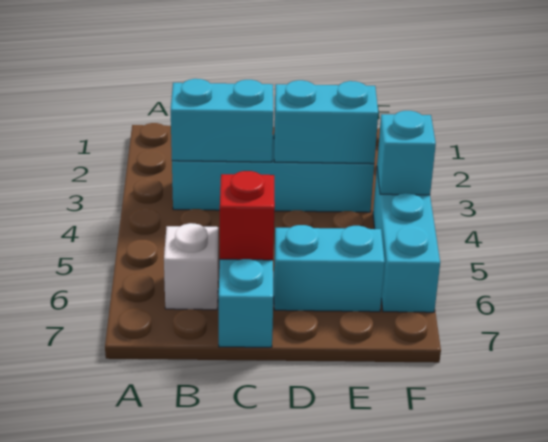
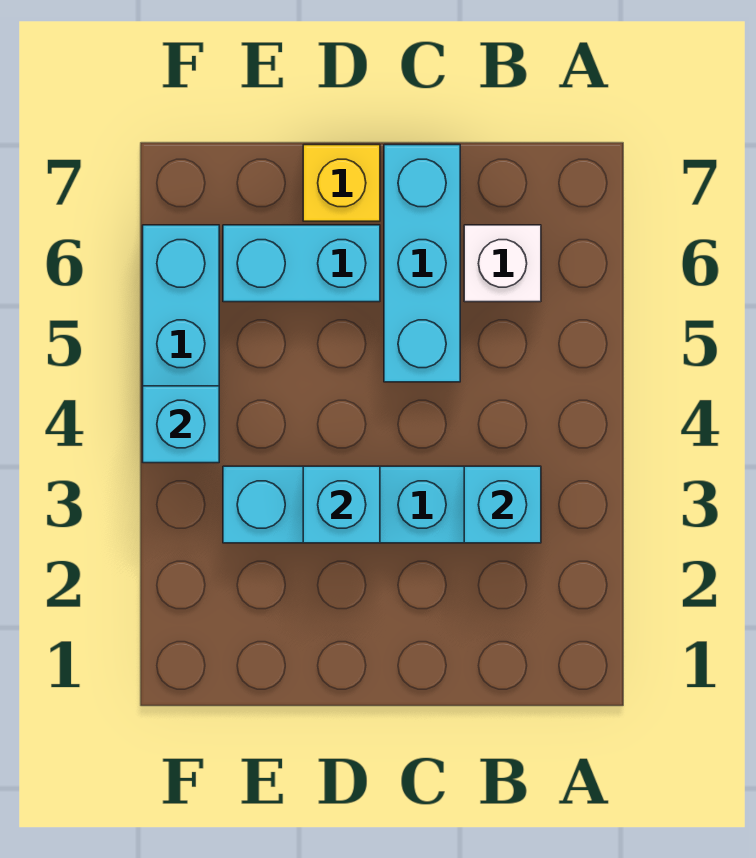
cyan 1x2 brick [171,79,273,162] -> cyan 1x1 brick [464,466,541,543]
red 1x1 brick [220,171,275,260] -> none
cyan 1x2 brick [274,80,378,164] -> cyan 1x1 brick [303,466,380,543]
none -> yellow 1x1 brick [303,145,380,221]

